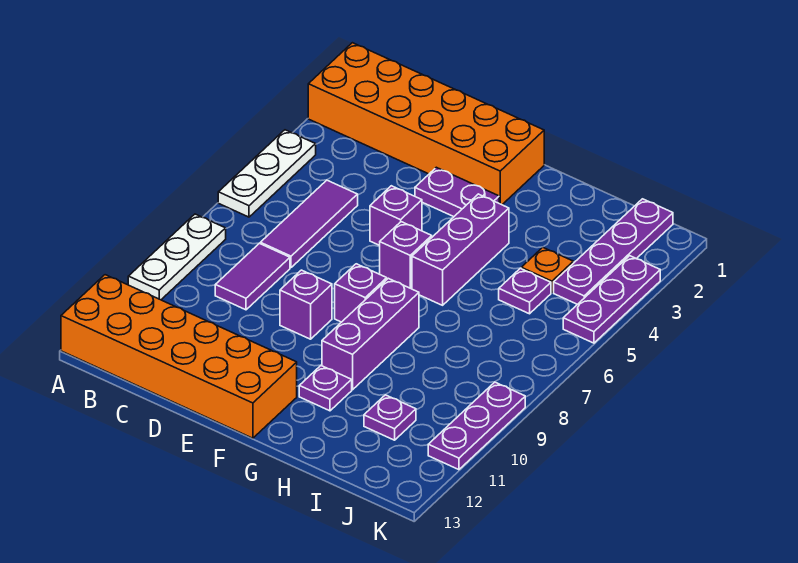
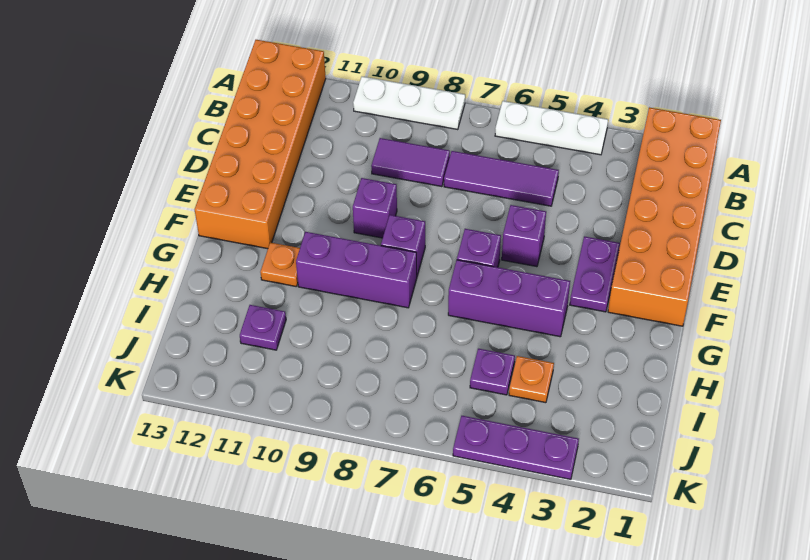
purple 1x1 plate [299,366,352,411] -> orange 1x1 plate [260,242,300,286]
purple 1x4 plate [554,199,673,304] -> none
purple 1x3 plate [428,382,525,470] -> none

